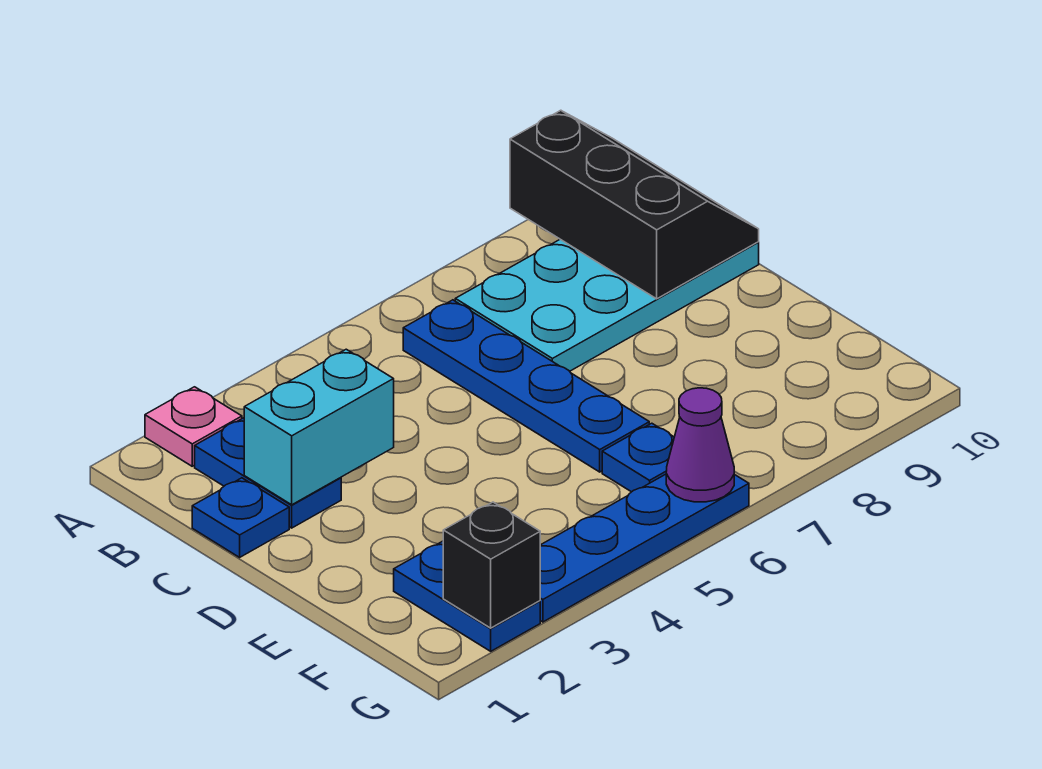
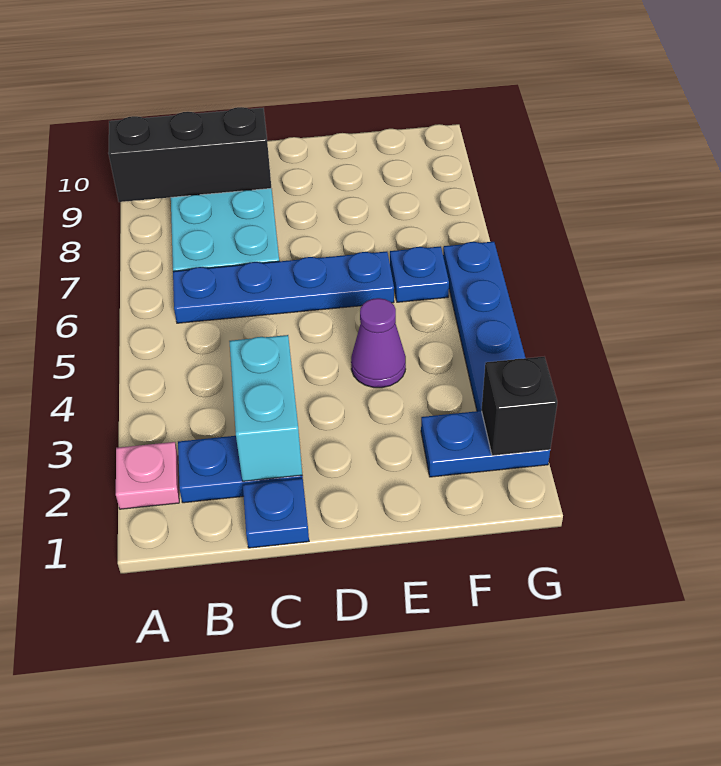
purple 1x1 cone [666,388,734,502] -> purple 1x1 cone moved to [351,298,406,388]

